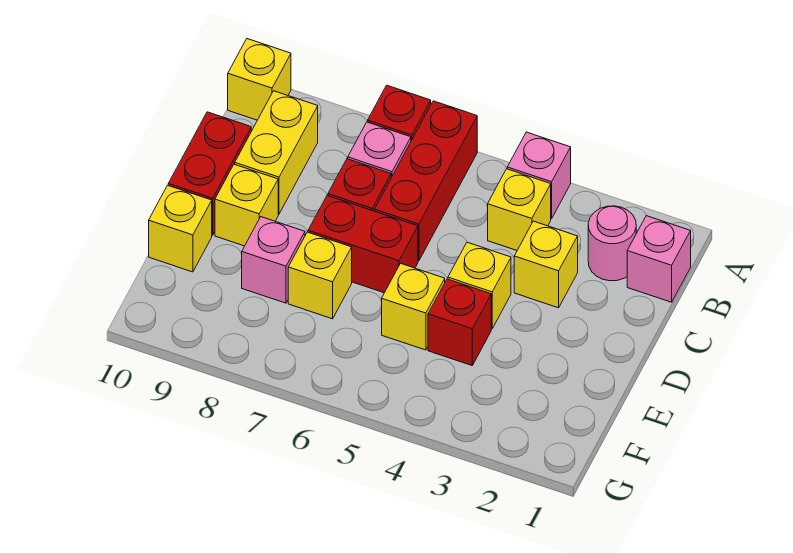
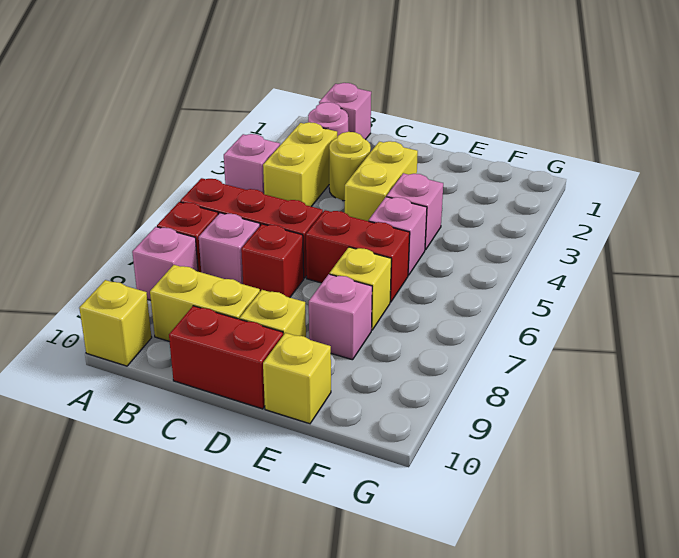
none -> pink 1x1 brick [132,227,198,300]
yellow 1x1 brick [488,169,551,250] -> yellow 1x2 brick [263,122,337,207]
yellow 1x1 brick [514,221,578,308] -> yellow 1x1 round brick [329,132,371,201]
yellow 1x1 brick [448,242,511,329] -> yellow 1x2 brick [345,141,418,221]
red 1x2 brick [308,196,418,293] -> red 1x2 brick turned to [306,210,410,302]
red 1x1 brick [428,279,491,365] -> pink 1x1 brick [387,173,443,250]
yellow 1x1 brick [382,263,445,350] -> pink 1x1 brick [369,197,427,275]

